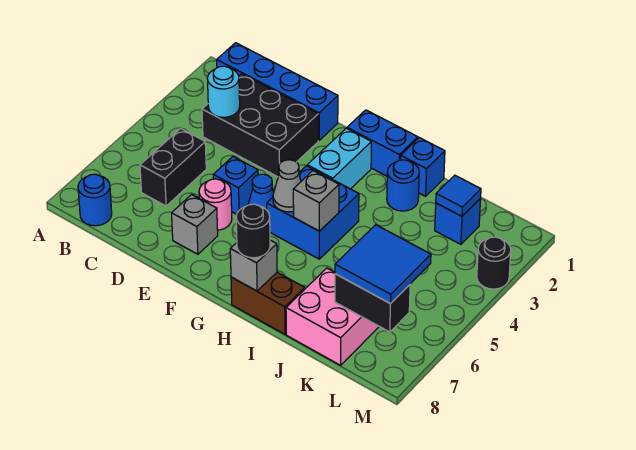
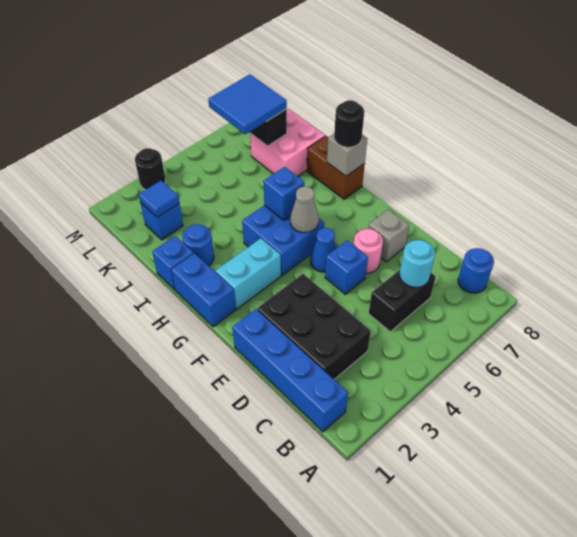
cyan 1x1 round brick [207,66,240,117] -> cyan 1x1 round brick moved to [400,240,435,287]
grey 1x1 brick [293,171,339,231] -> blue 1x1 brick [263,167,304,220]

